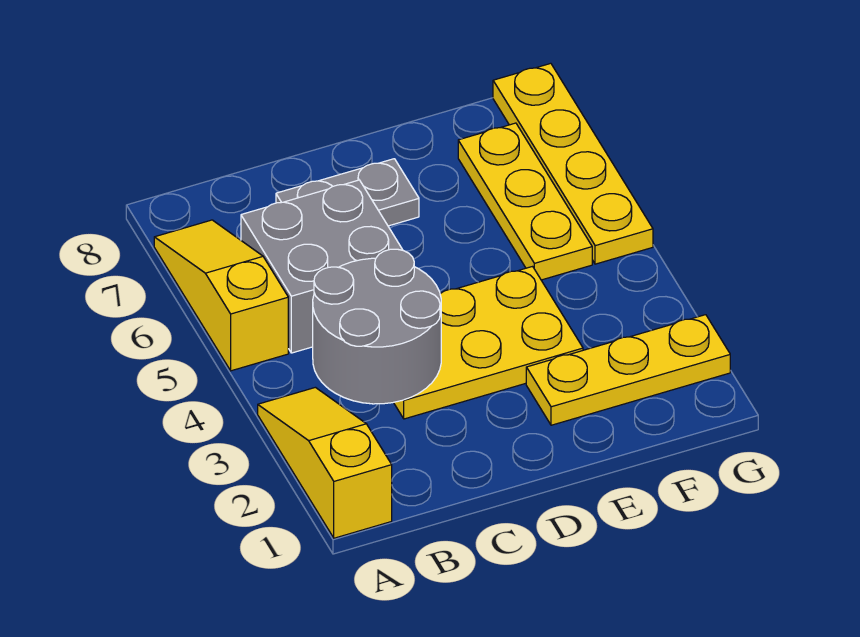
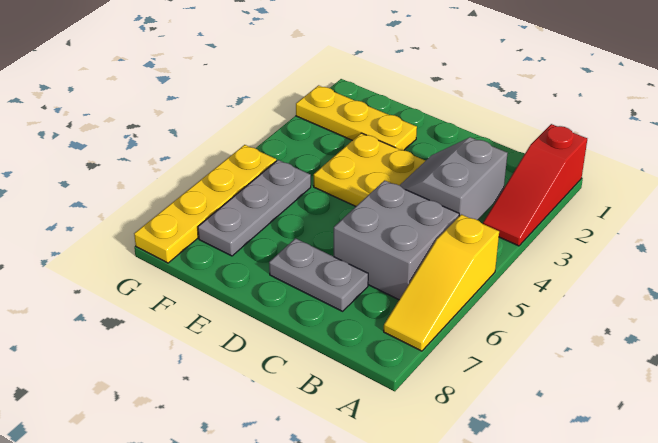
yellow 1x3 slope [258,387,392,538] -> red 1x3 slope [483,124,587,246]
grey 2x2 round brick [313,249,441,404] -> grey 2x2 slope [400,137,507,220]
yellow 1x3 plate [458,123,592,280] -> grey 1x3 plate [198,160,311,256]

